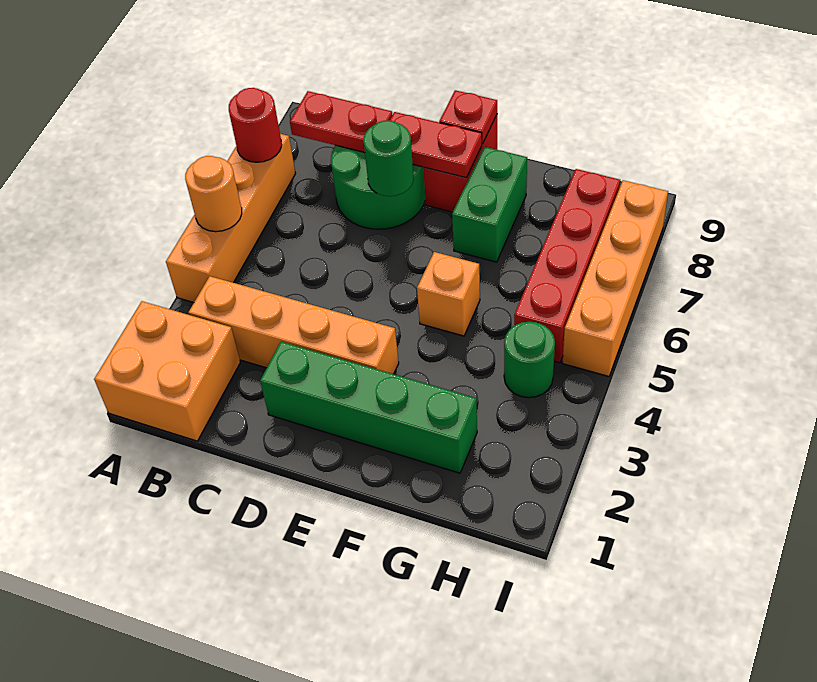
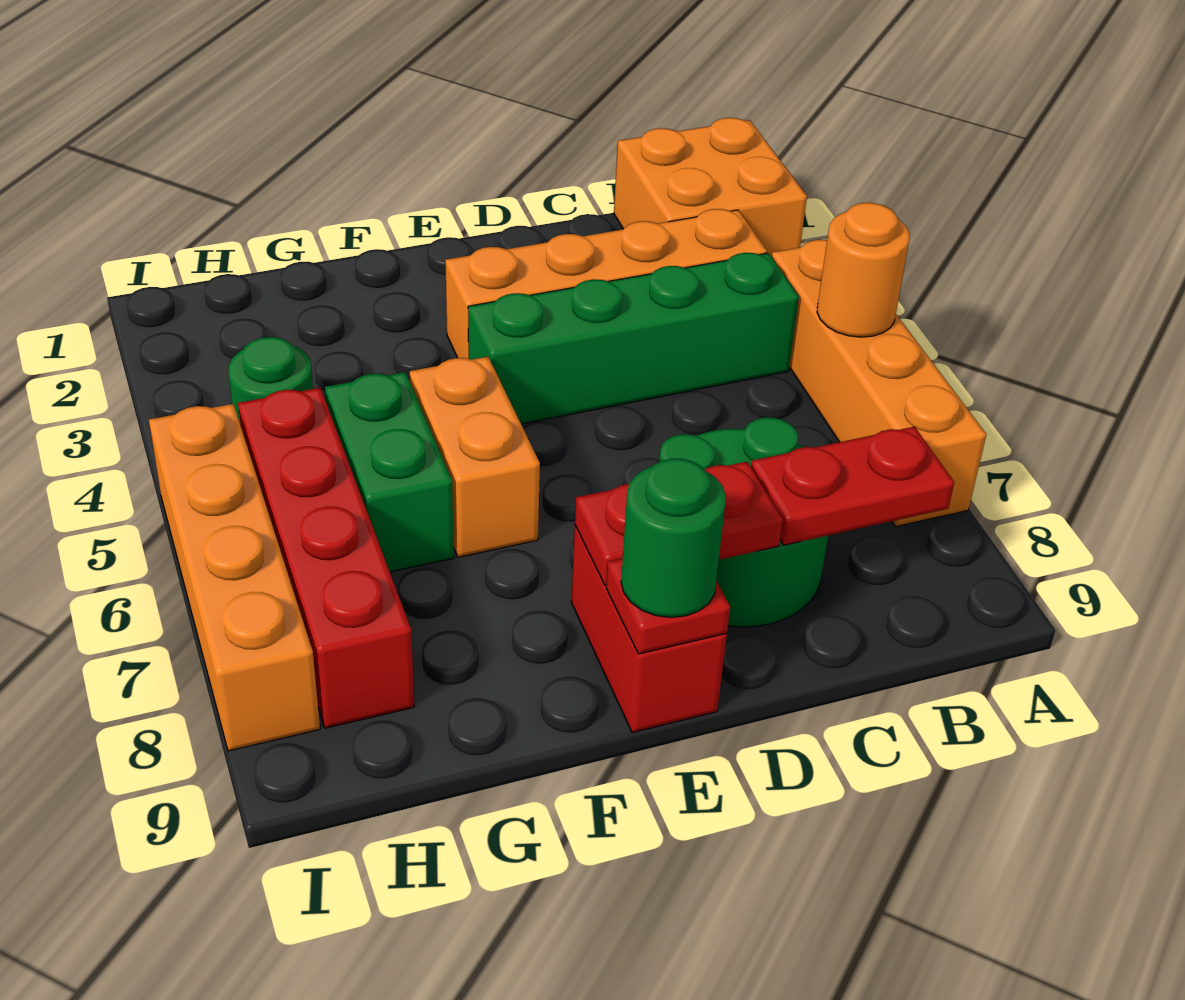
red 1x1 round brick [229,88,282,162] -> none
green 1x4 brick [260,342,477,473] -> green 1x4 brick moved to [468,253,799,424]
green 1x1 round brick [363,121,414,196] -> green 1x1 round brick moved to [621,459,726,617]
orange 1x1 brick [417,252,480,336] -> orange 1x2 brick [410,357,540,557]
green 1x2 brick [452,147,527,262] -> green 1x2 brick moved to [325,372,454,572]

